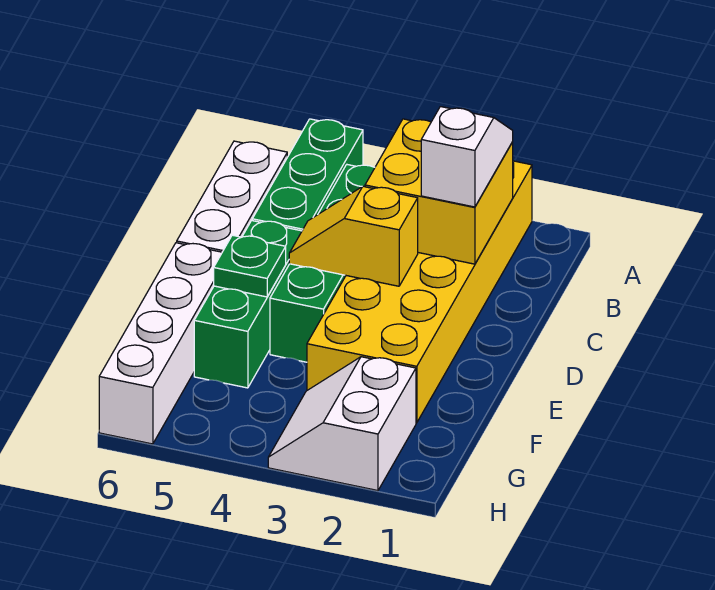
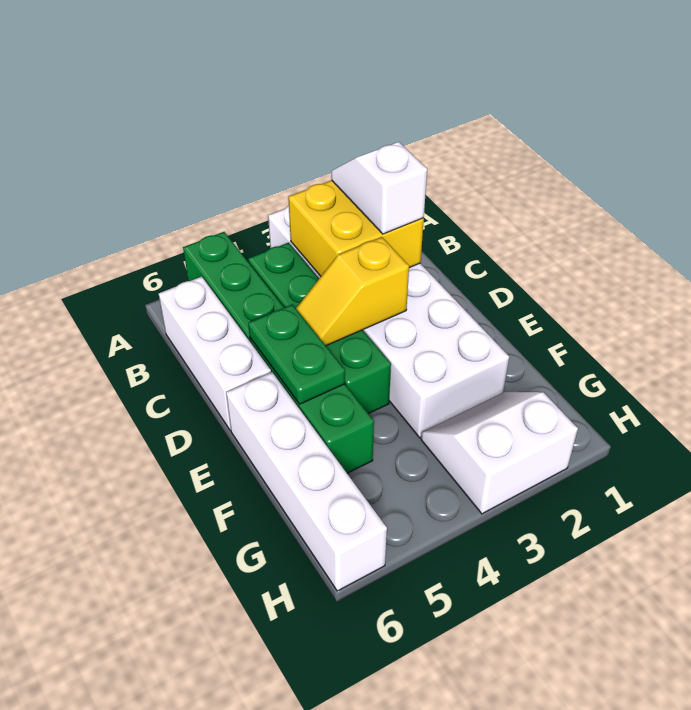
yellow 2x6 brick [307,161,532,423] -> white 2x6 brick [268,206,509,438]
green 1x1 plate [214,235,286,297] -> green 1x2 plate [248,304,345,404]
white 2x2 slope [268,357,416,491] -> white 2x2 slope turned to [421,392,578,514]

